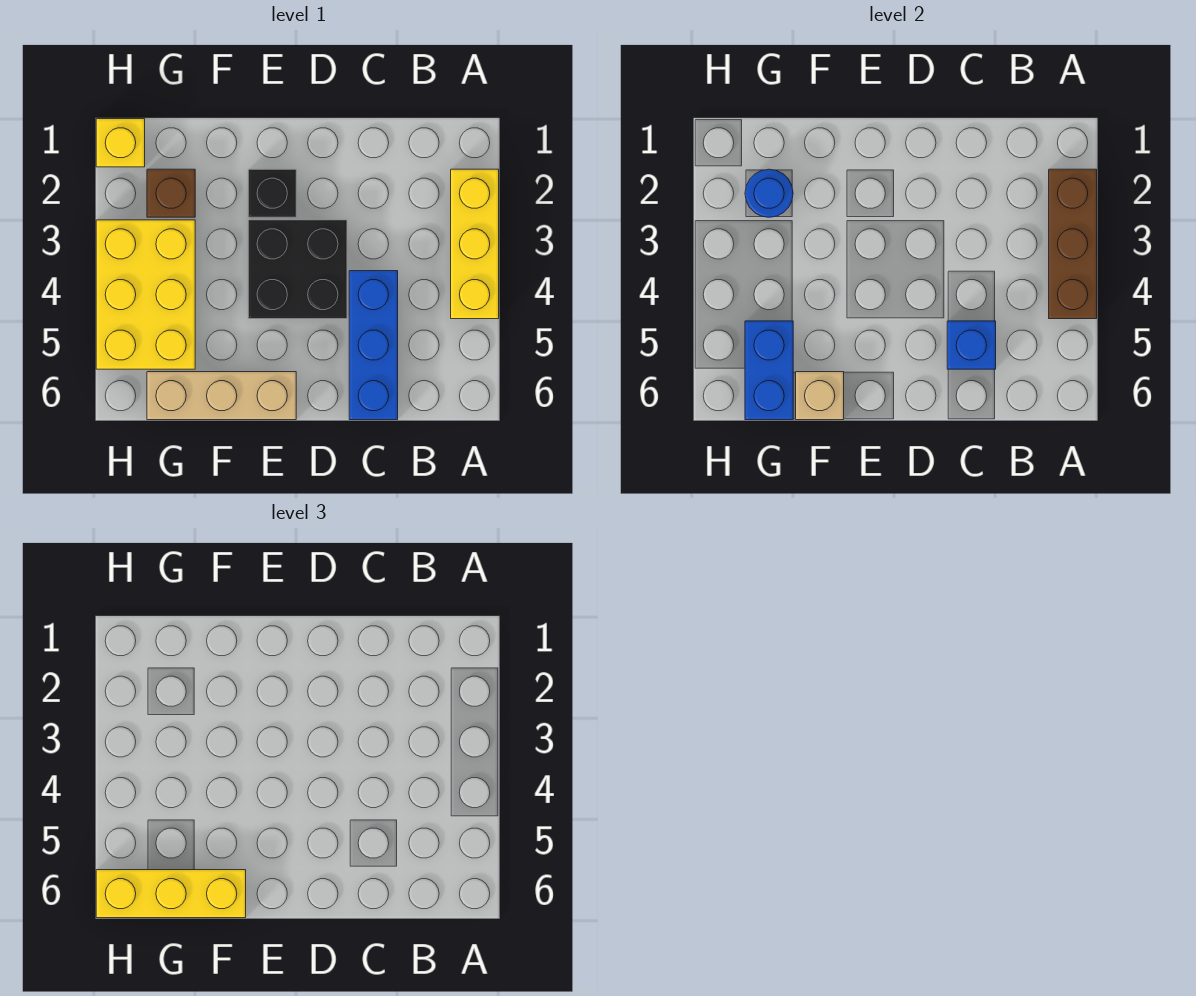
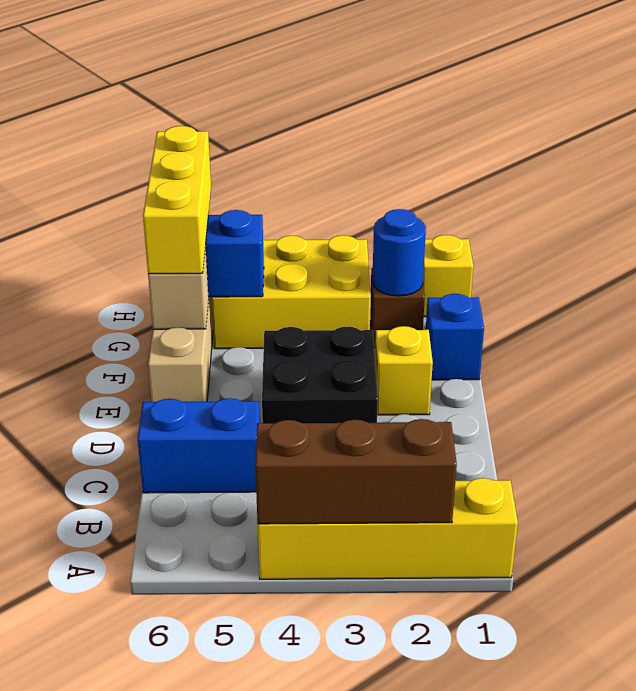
yellow 1x3 brick [451,169,499,319] -> yellow 1x4 brick [258,478,518,579]
blue 1x3 brick [349,271,398,420] -> blue 1x2 brick [138,398,260,493]
blue 1x1 brick [947,321,996,369] -> blue 1x1 brick moved to [426,294,484,380]
black 1x1 brick [248,169,296,217] -> yellow 1x1 brick [375,326,433,415]

